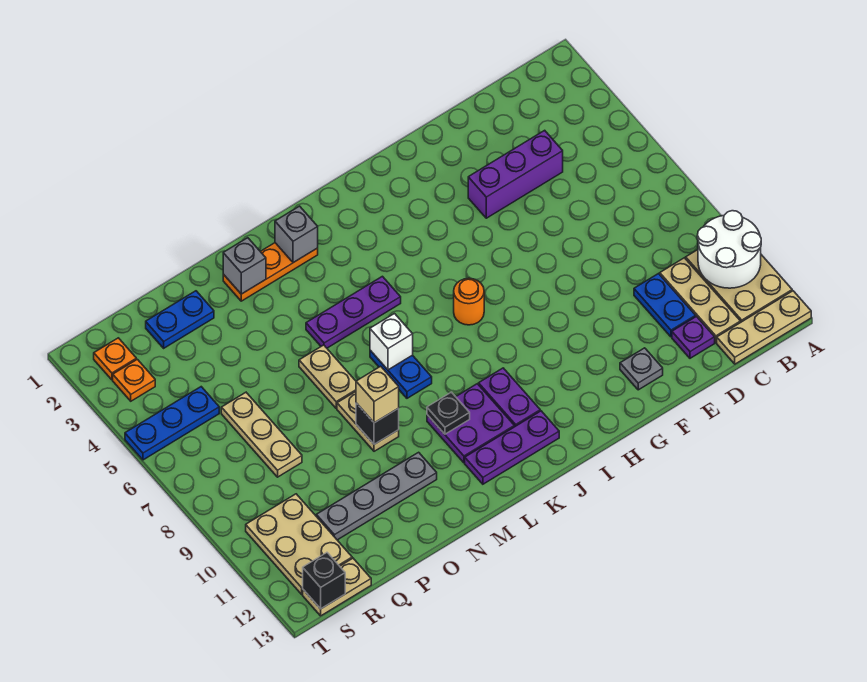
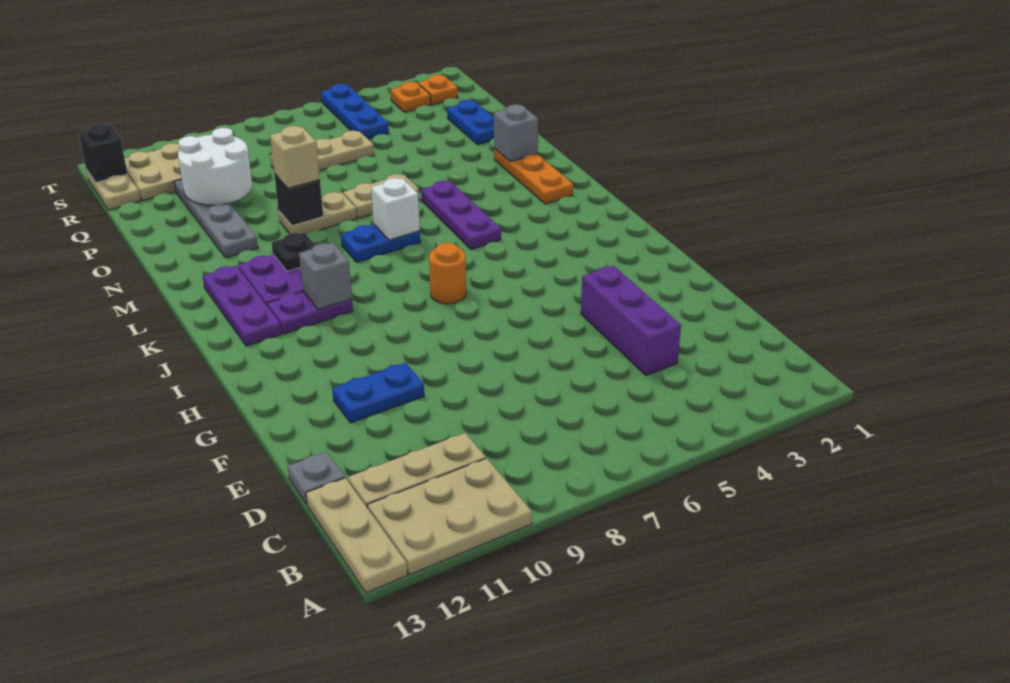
white 2x2 round brick [697,211,761,288] -> white 2x2 round brick moved to [178,128,252,205]
blue 1x2 plate [634,274,696,337] -> blue 1x2 plate moved to [332,363,424,423]
purple 1x1 plate [672,317,715,358] -> none
grey 1x1 plate [620,348,663,390] -> grey 1x1 plate moved to [288,452,345,504]
grey 1x1 brick [275,206,318,263] -> grey 1x1 brick moved to [299,243,352,310]

